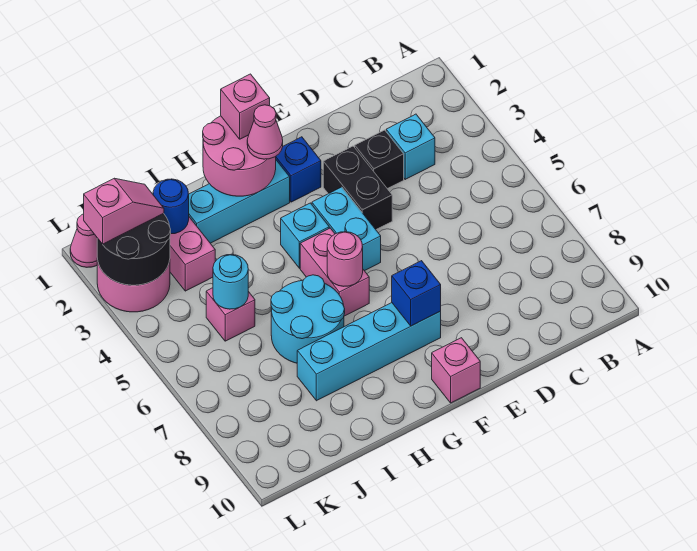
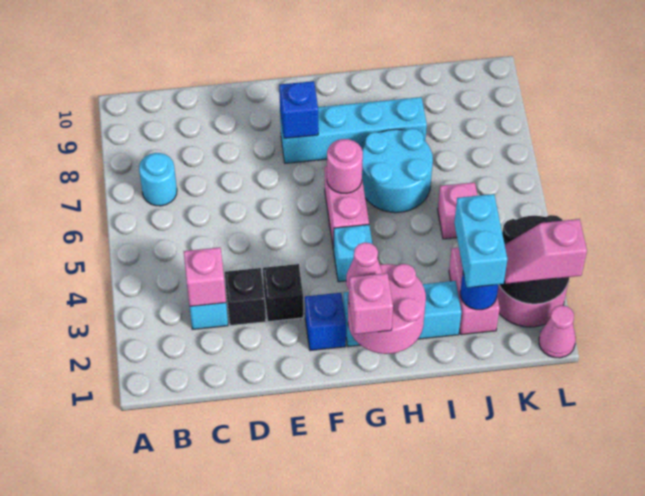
black 1x2 brick [323,146,392,229] -> black 1x1 brick [263,264,303,322]
cyan 1x2 brick [312,187,381,271] -> cyan 1x2 brick moved to [454,194,508,288]
pink 1x1 brick [432,338,480,403] -> pink 1x1 brick moved to [184,247,226,307]
cyan 1x1 round brick [213,254,248,309] -> cyan 1x1 round brick moved to [139,153,177,206]

